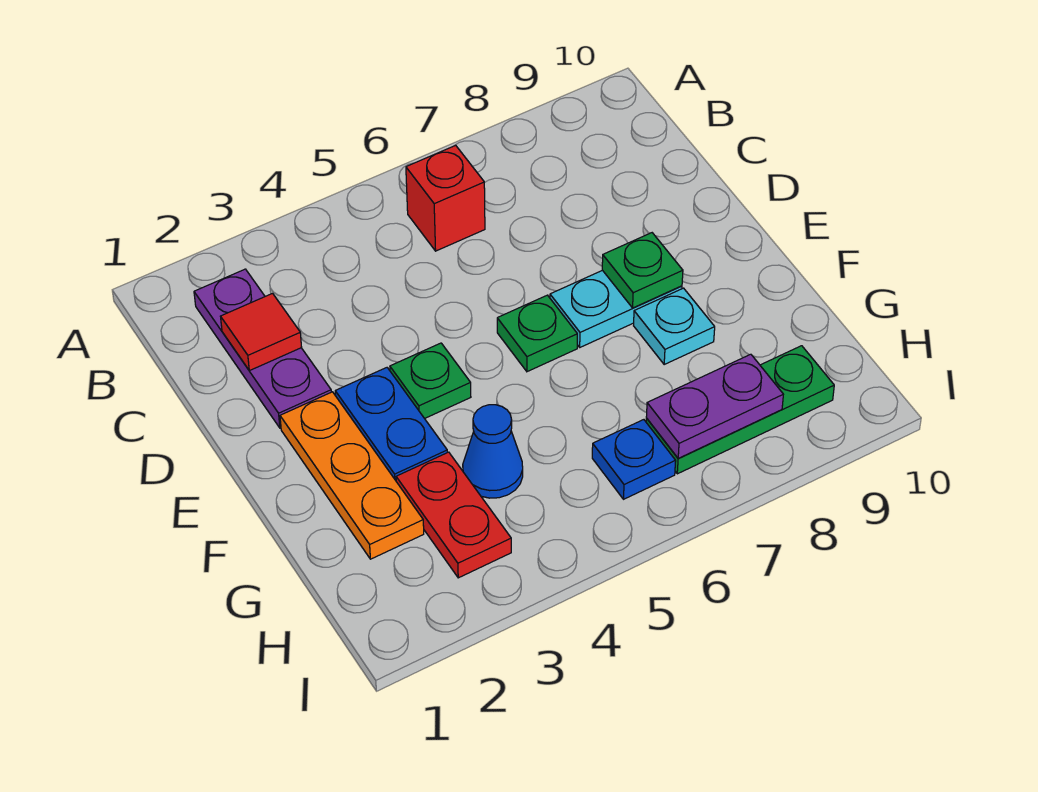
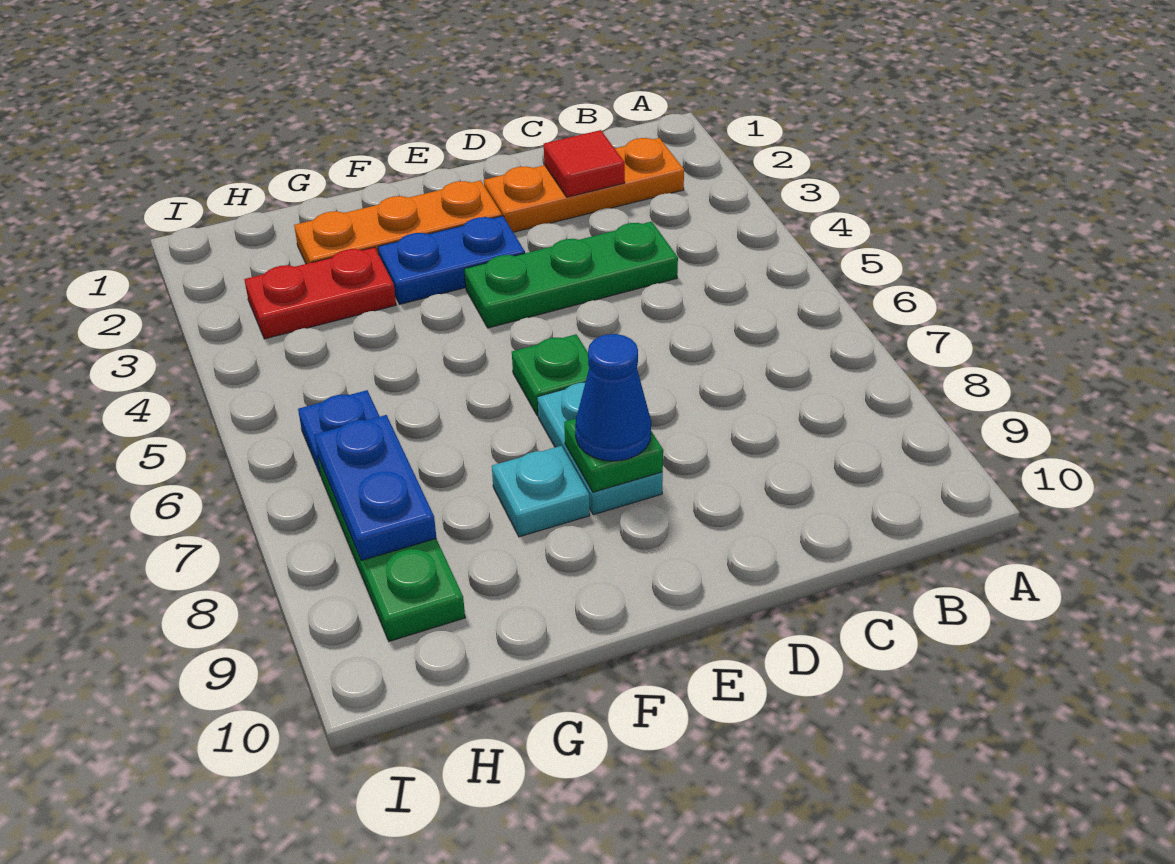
purple 1x3 plate [194,269,331,428] -> orange 1x3 plate [484,138,684,232]
red 1x1 brick [406,145,485,251] -> none
green 1x1 plate [390,343,471,419] -> green 1x3 plate [464,221,678,328]
blue 1x1 cone [463,405,523,498] -> blue 1x1 cone moved to [575,334,651,461]
purple 1x2 plate [646,354,783,458] -> blue 1x2 plate [315,415,436,561]

